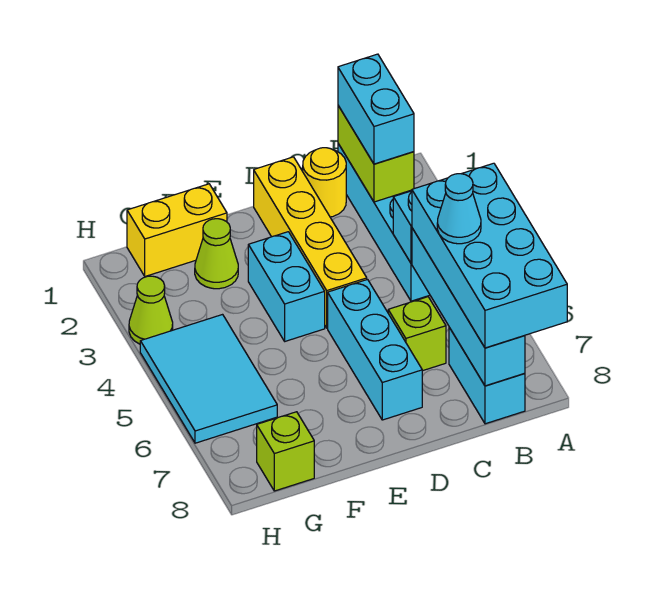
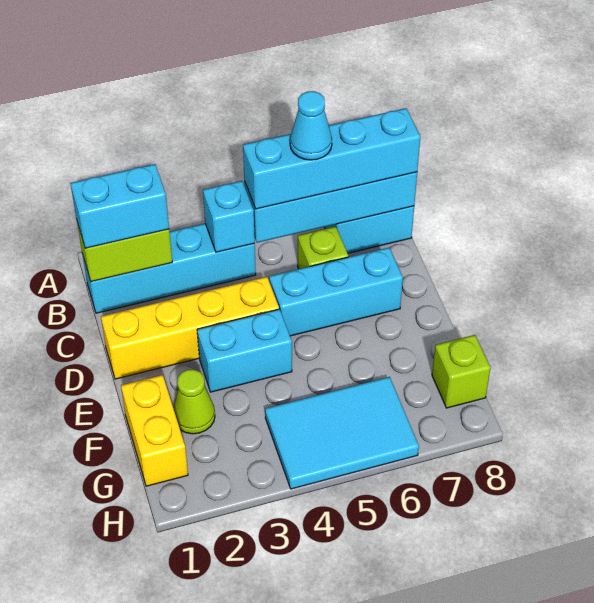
cyan 2x4 brick [412,163,567,348] -> cyan 1x4 brick [243,108,420,209]
yellow 1x1 round brick [303,148,346,217] -> none
lime 1x1 cone [129,276,173,344] -> none

